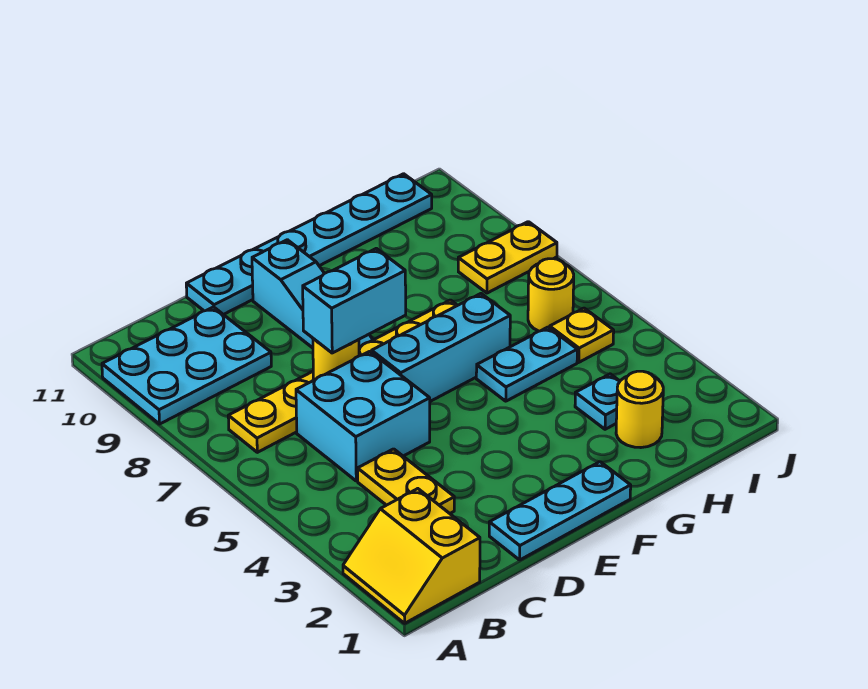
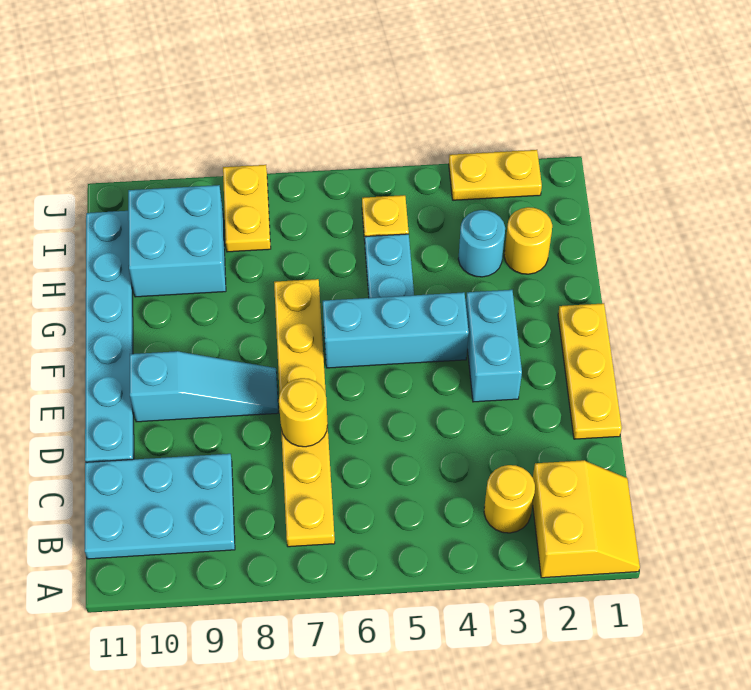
yellow 2x2 slope [343,489,480,623] -> yellow 2x2 slope turned to [533,460,640,578]
cyan 2x3 plate [102,307,271,424] -> cyan 2x3 plate turned to [85,454,235,559]
yellow 1x2 plate [358,449,454,513] -> yellow 1x2 plate moved to [449,150,542,200]
cyan 2x2 brick [296,351,430,481] -> cyan 2x2 brick moved to [128,185,226,297]
cyan 1x3 plate [489,462,631,560] -> yellow 1x3 plate [558,303,622,439]
cyan 1x2 brick [303,248,406,353] -> cyan 1x2 brick moved to [466,290,522,402]
cyan 1x3 brick [372,294,510,401] -> cyan 1x3 brick turned to [323,292,469,368]
cyan 1x1 plate [575,374,620,429] -> cyan 1x1 round brick [458,210,505,277]
yellow 1x1 round brick [528,259,574,331] -> yellow 1x1 round brick moved to [484,465,535,533]

